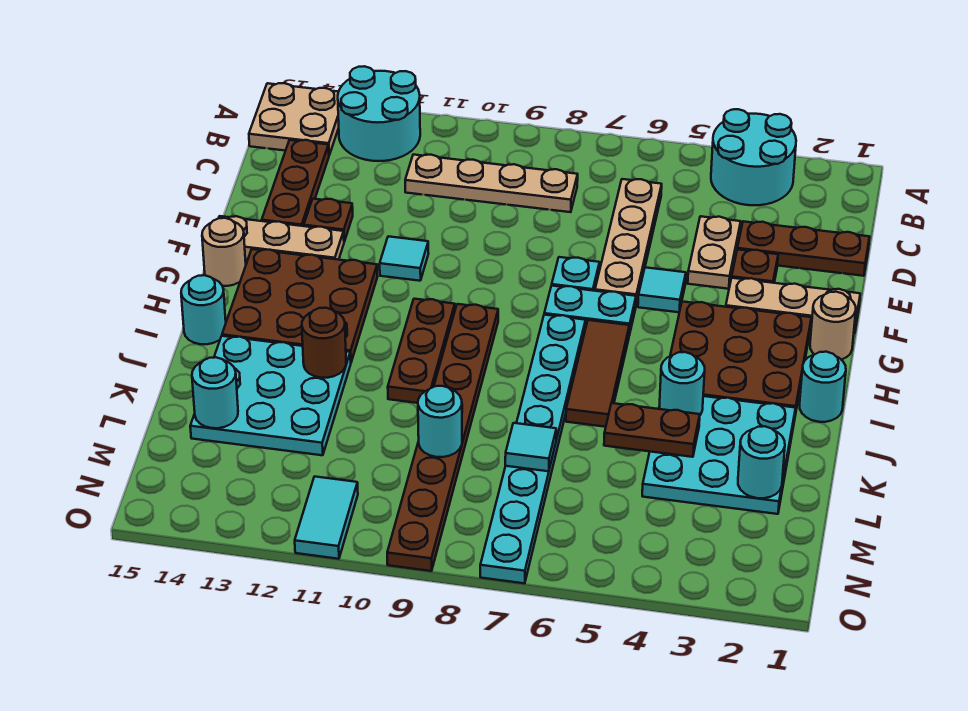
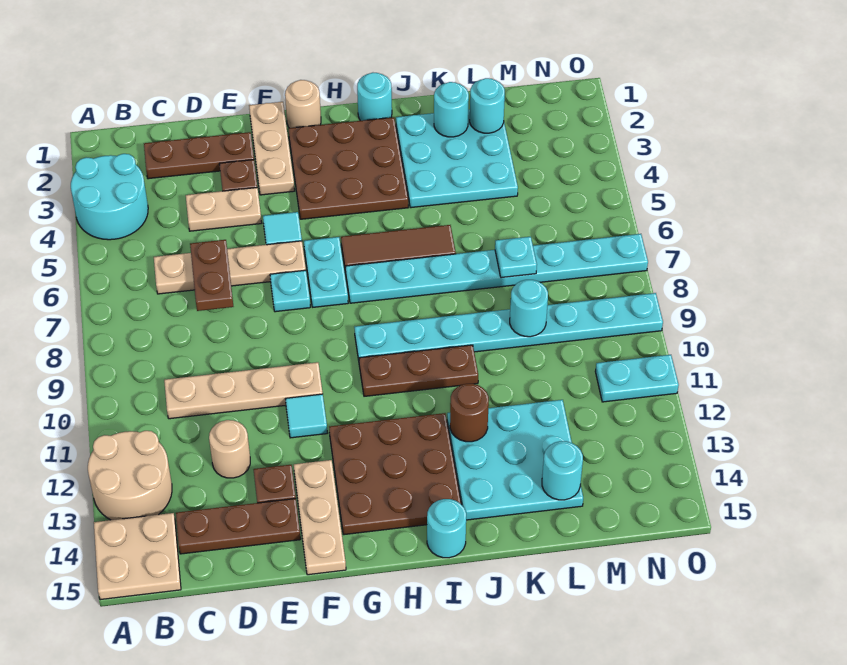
cyan 2x2 round brick [338,66,420,161] -> tan 2x2 round brick [88,431,172,520]
tan 1x4 plate [405,155,578,212] -> tan 1x4 plate turned to [164,362,323,419]
brown 1x3 plate [737,221,870,276] -> brown 1x3 plate turned to [144,132,254,179]
tan 1x1 round brick [202,218,246,286] -> tan 1x1 round brick moved to [209,420,250,478]
brown 1x8 plate [387,304,498,571] -> cyan 1x8 plate [354,293,663,360]
cyan 1x1 round brick [660,352,705,415] -> cyan 1x1 round brick moved to [434,82,469,137]
brown 1x2 plate [604,403,700,457] -> brown 1x2 plate moved to [190,240,233,311]
cyan 1x1 tile [505,423,556,471] -> cyan 1x1 plate [495,237,537,278]
cyan 1x2 tile [295,476,358,559] -> cyan 1x2 plate [595,355,679,402]

